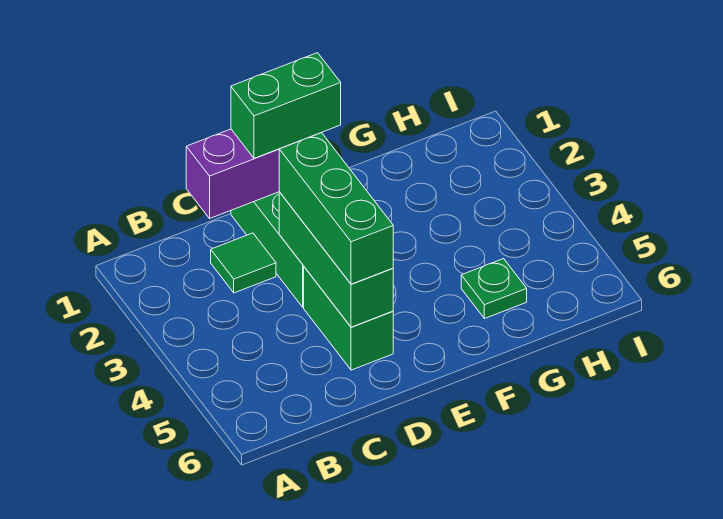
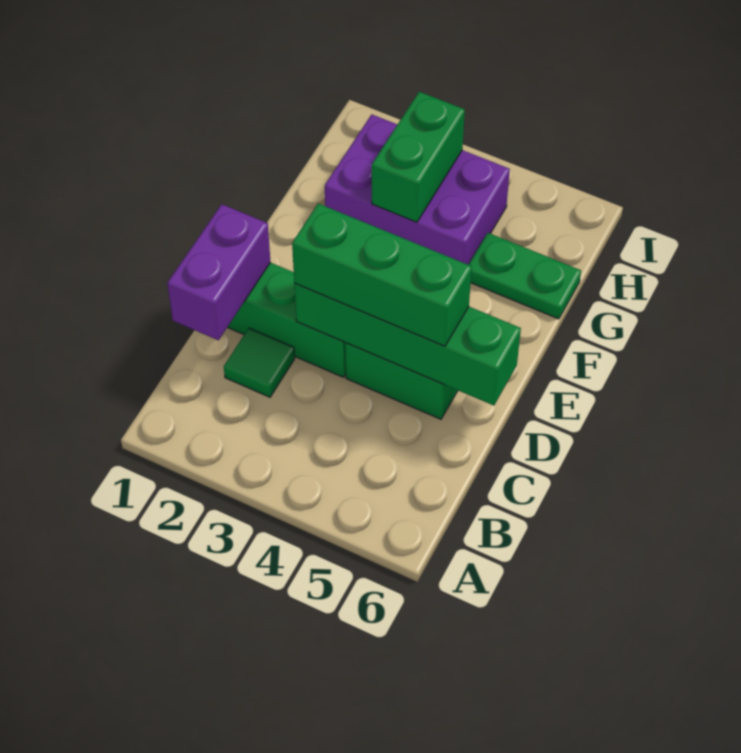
green 1x2 brick [231,53,341,158] -> green 1x2 brick moved to [372,92,465,222]
green 1x3 brick [279,192,393,327] -> green 1x4 brick [294,283,521,406]
none -> purple 2x3 brick [325,114,510,265]
green 1x1 plate [461,259,527,319] -> green 1x2 plate [469,233,581,319]

